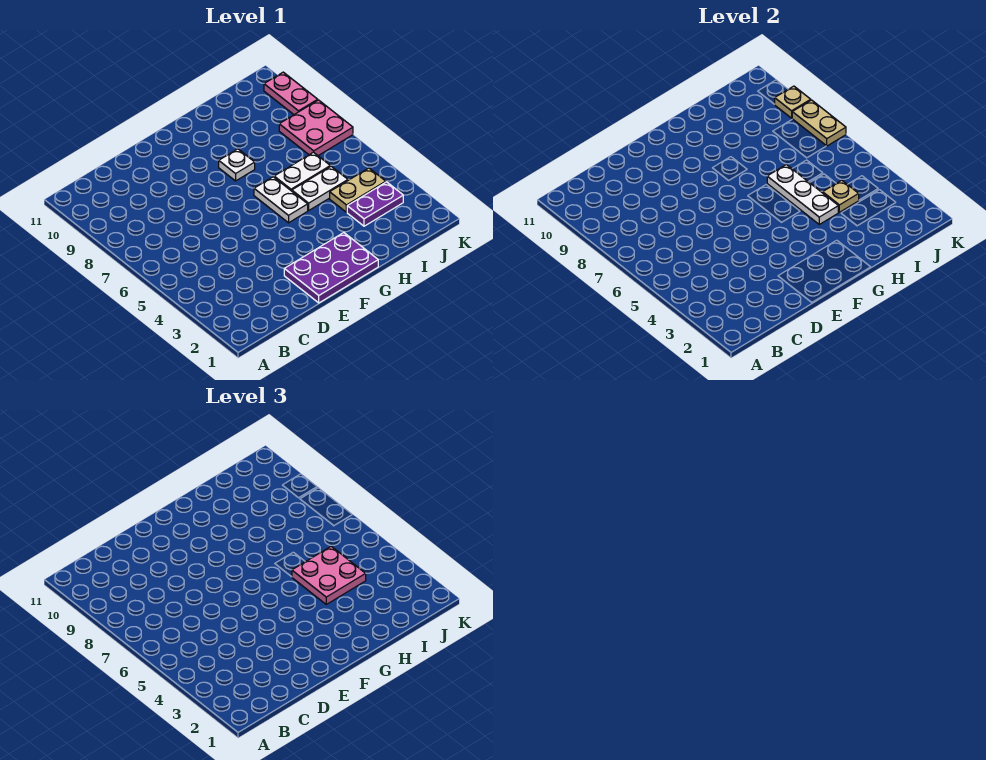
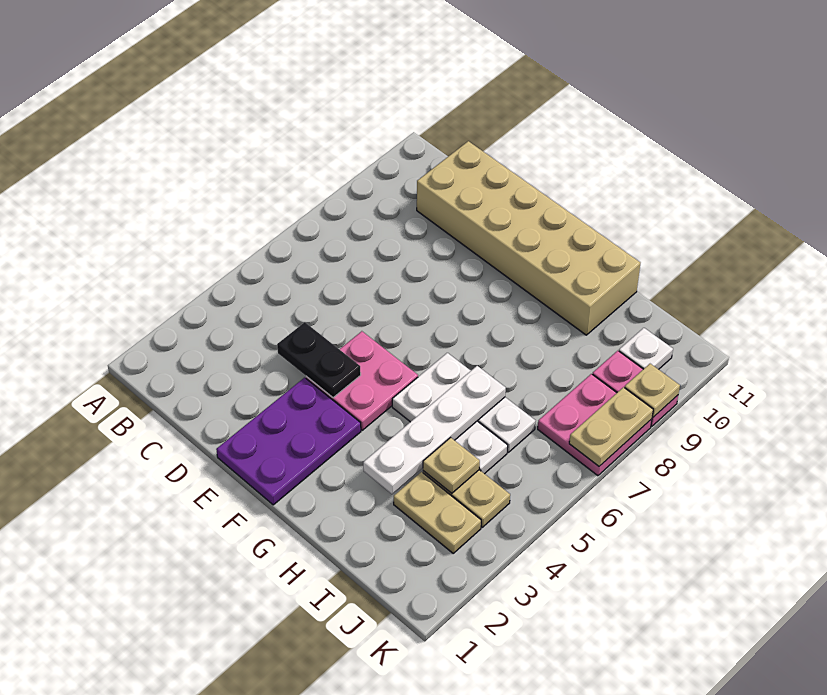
none -> tan 2x6 brick [417,141,640,335]
none -> black 1x2 plate [277,322,361,398]
purple 2x3 plate [284,233,378,303] -> purple 2x3 plate turned to [216,378,361,505]
white 1x1 plate [219,149,255,181] -> white 1x1 plate moved to [619,328,673,369]
white 1x3 plate [767,165,838,224] -> white 1x4 plate [363,366,506,494]
pink 2x2 plate [292,546,366,604] -> pink 2x2 plate moved to [306,331,418,430]
purple 1x2 plate [347,182,403,226] -> tan 1x2 plate [394,472,481,553]
pink 1x2 plate [264,72,318,115] -> pink 1x2 plate turned to [592,351,678,427]

